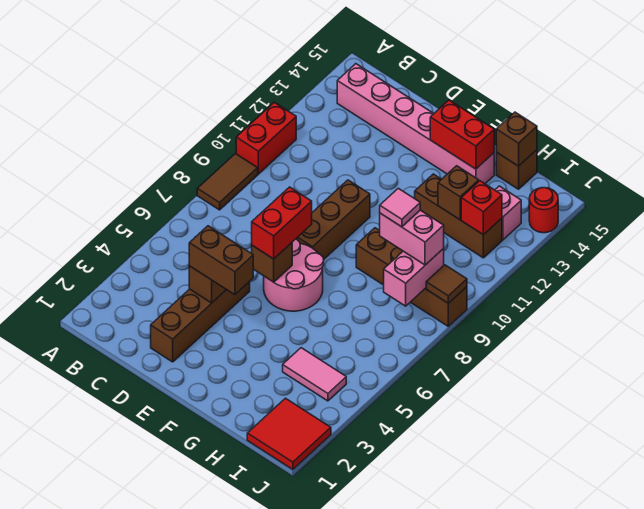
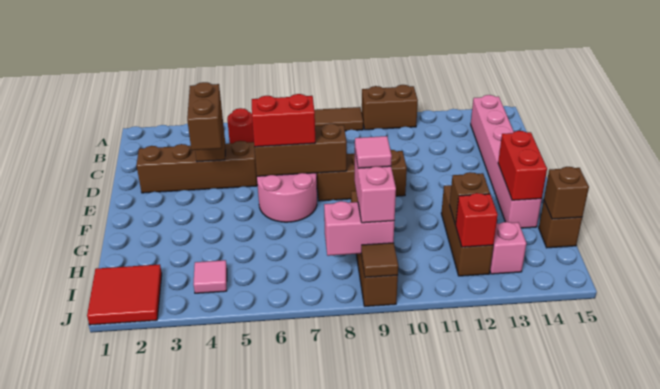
red 1x2 brick [236,102,296,174] -> brown 1x2 brick [362,85,418,130]
brown 1x1 brick [252,243,292,282] -> brown 1x3 brick [255,123,347,176]
pink 1x2 tile [283,348,346,401] -> pink 1x1 tile [194,260,227,293]
red 1x1 round brick [529,188,558,233] -> red 1x1 round brick moved to [227,108,254,143]

